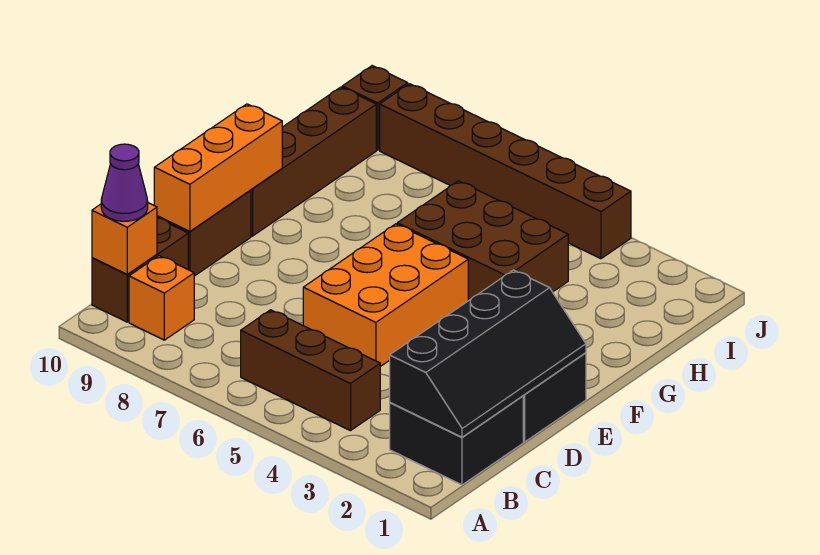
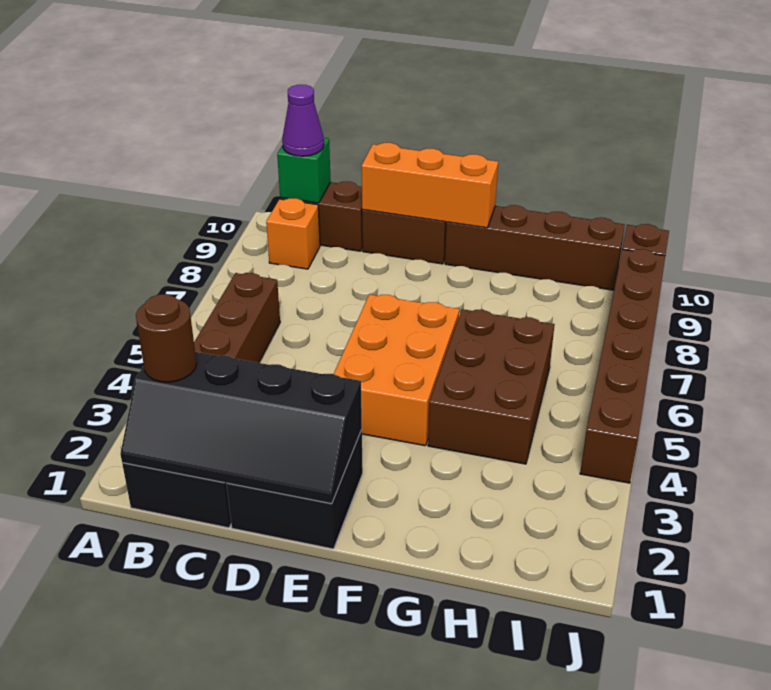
none -> brown 1x1 round brick [136,294,197,382]
orange 1x1 brick [92,203,157,274] -> green 1x1 brick [277,138,331,203]
orange 2x3 brick [303,224,468,367] -> orange 2x3 brick turned to [334,294,459,446]

